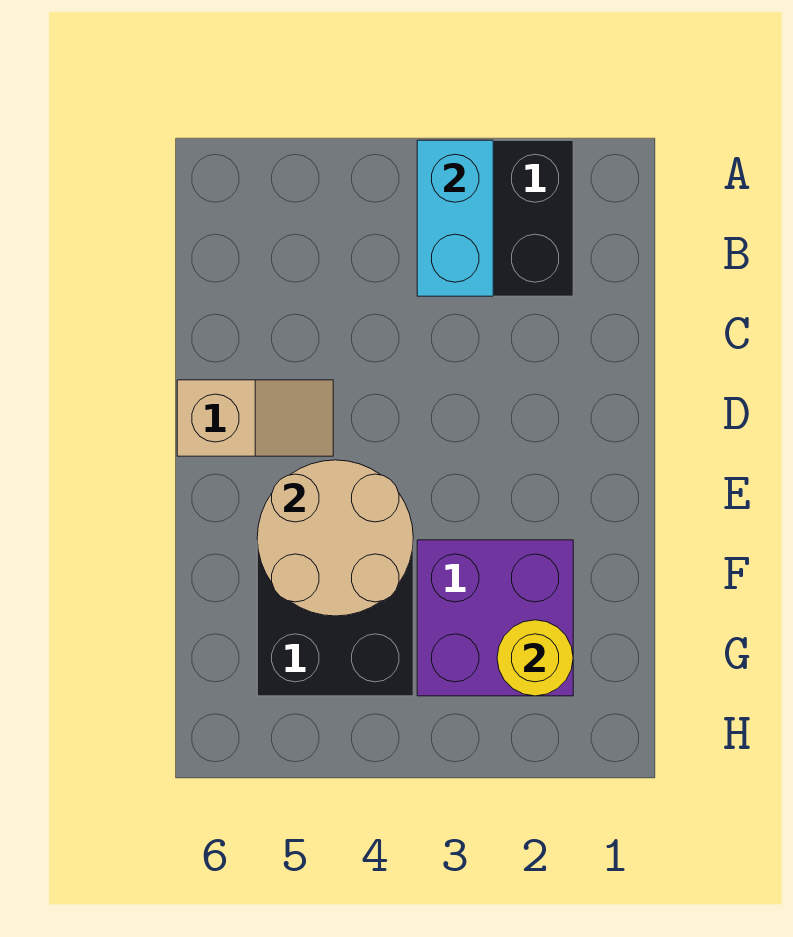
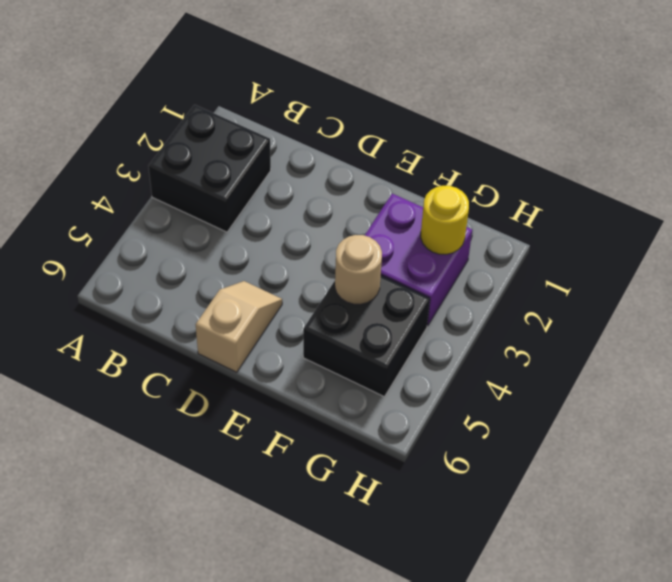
cyan 1x2 brick [417,140,493,296] -> none
tan 2x2 round brick [257,460,413,616] -> tan 1x1 round brick [335,235,382,304]

